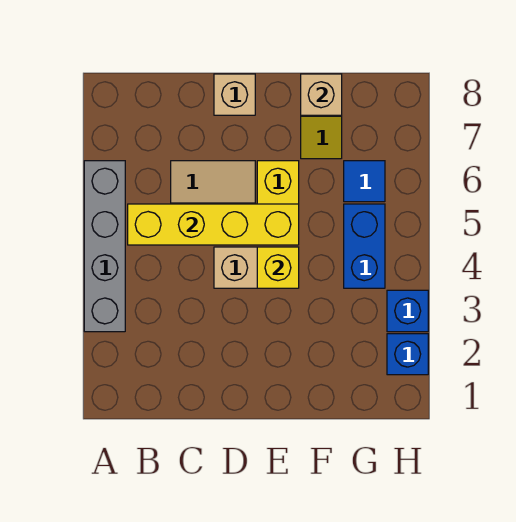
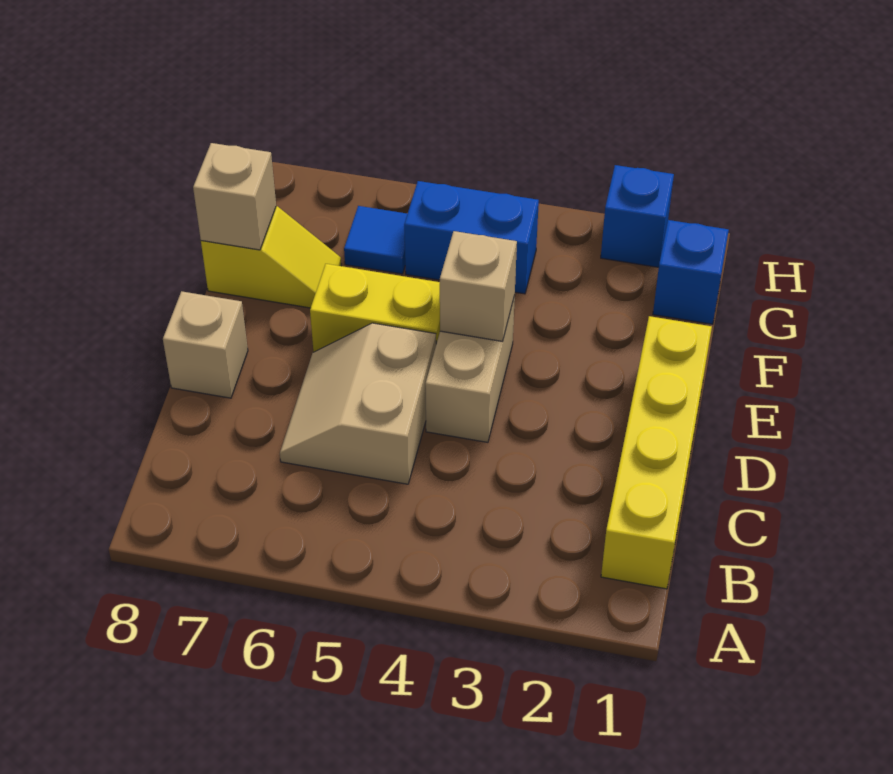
grey 1x4 brick [84,161,125,332] -> none
yellow 1x4 brick [128,204,299,245] -> yellow 1x4 brick moved to [601,316,712,589]
yellow 1x1 brick [257,247,299,288] -> tan 1x1 brick [440,231,517,341]
blue 1x1 brick [387,290,428,332] -> blue 1x1 brick moved to [653,220,729,324]

